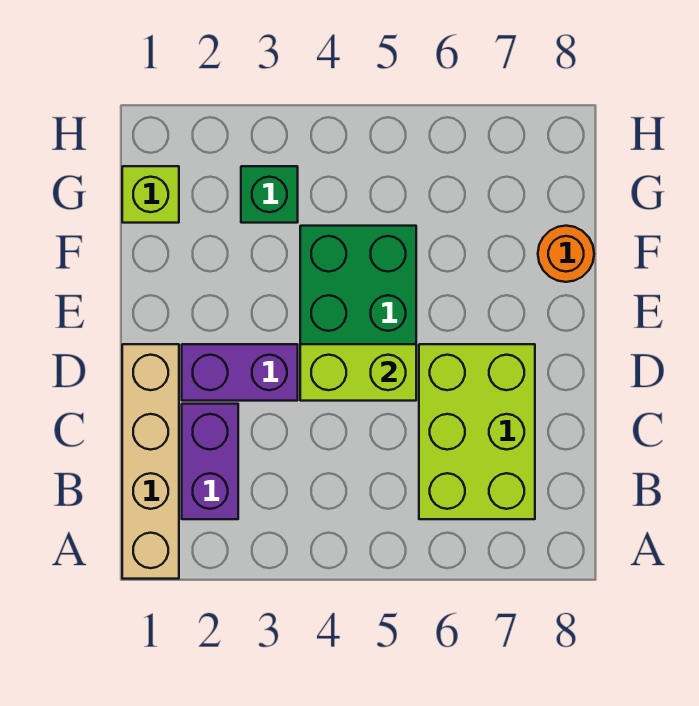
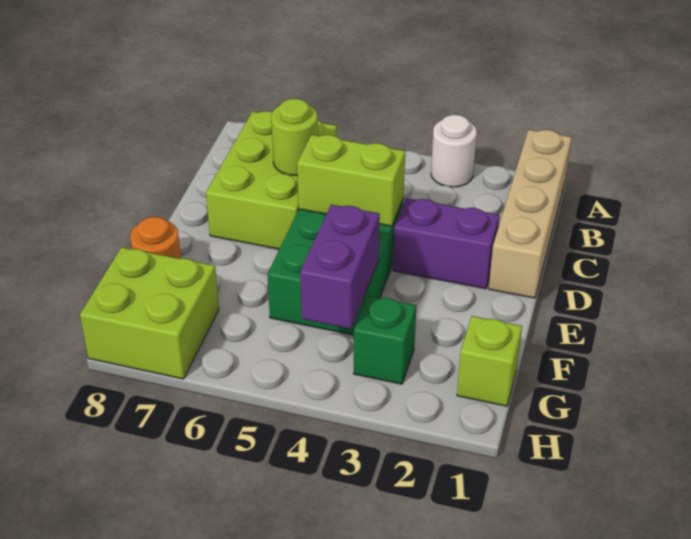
none -> white 1x1 round brick [431,115,477,187]
purple 1x2 brick [182,404,238,519] -> purple 1x2 brick moved to [300,205,380,329]
none -> lime 1x1 round brick [271,99,318,176]
none -> lime 2x2 brick [80,247,219,379]

